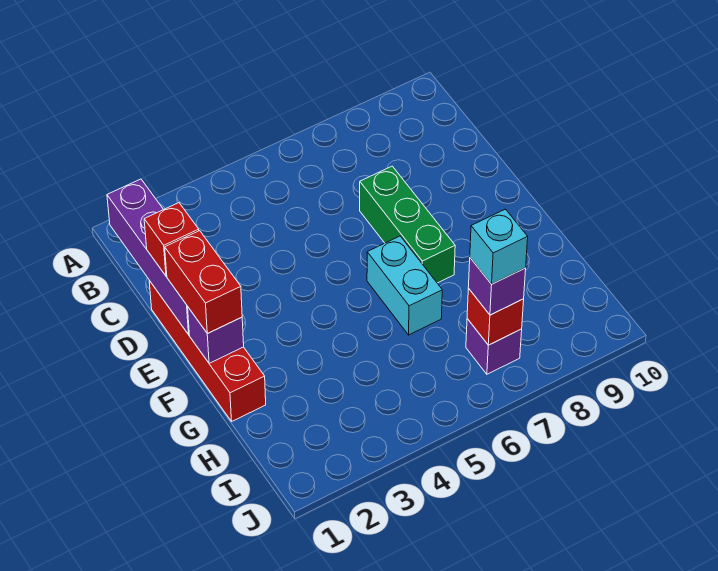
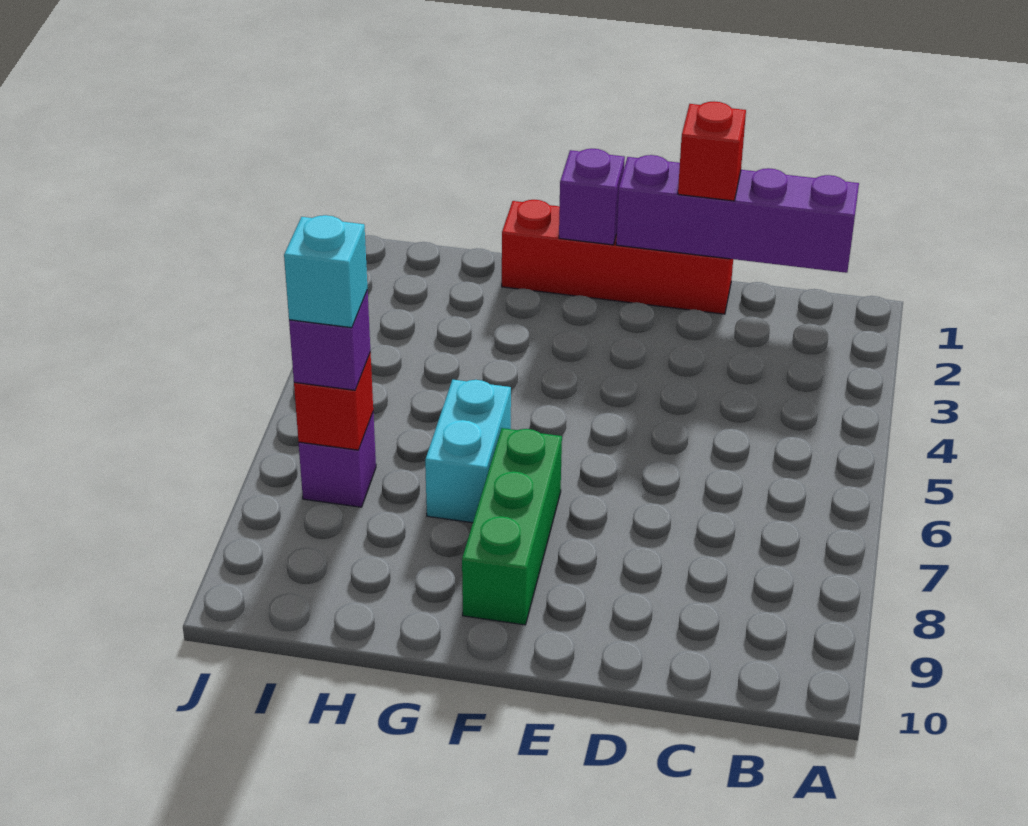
green 1x3 brick [360,166,455,283] -> green 1x3 brick turned to [462,428,562,625]
red 1x2 brick [165,231,242,334] -> none
cyan 1x2 brick [367,236,442,335] -> cyan 1x2 brick turned to [425,380,511,523]

